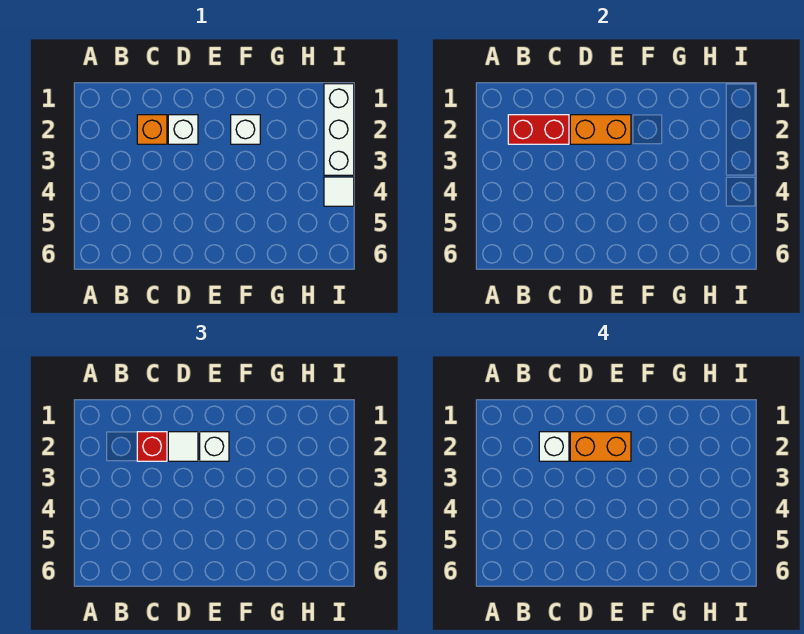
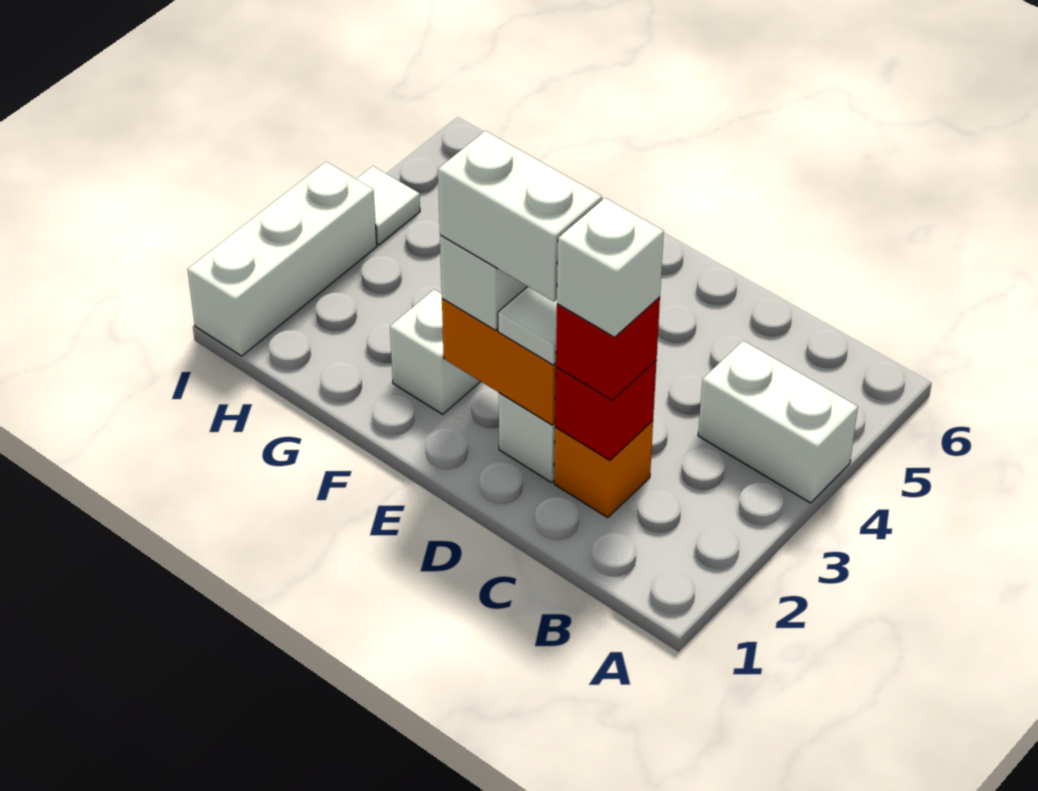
none -> white 1x2 brick [698,341,858,503]
red 1x2 brick [508,115,569,144] -> red 1x1 brick [555,361,656,460]
orange 1x2 brick [570,432,631,461] -> white 1x2 brick [438,131,602,302]

